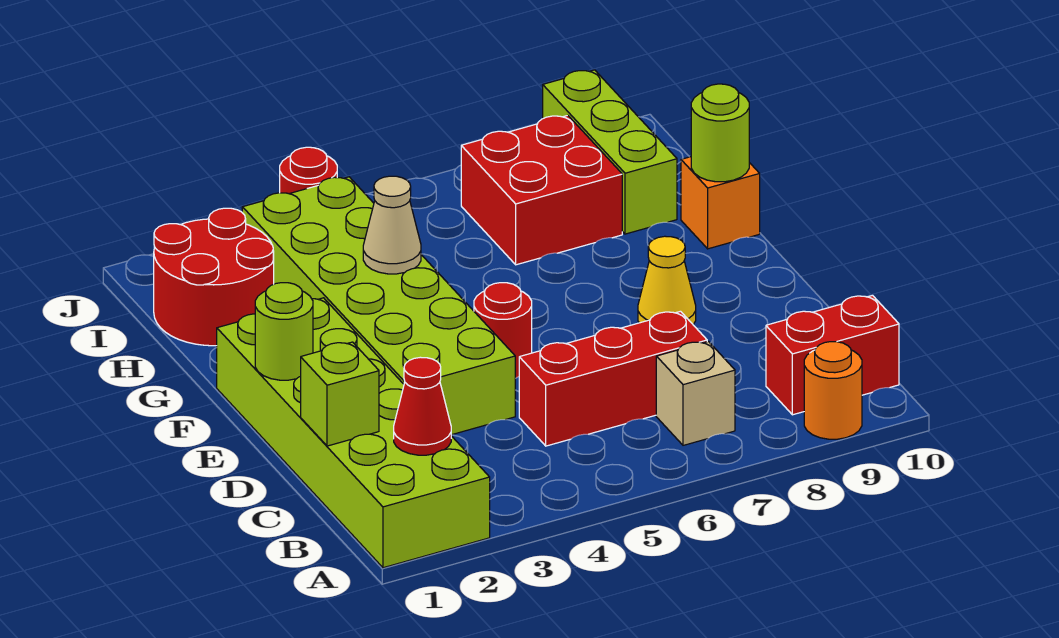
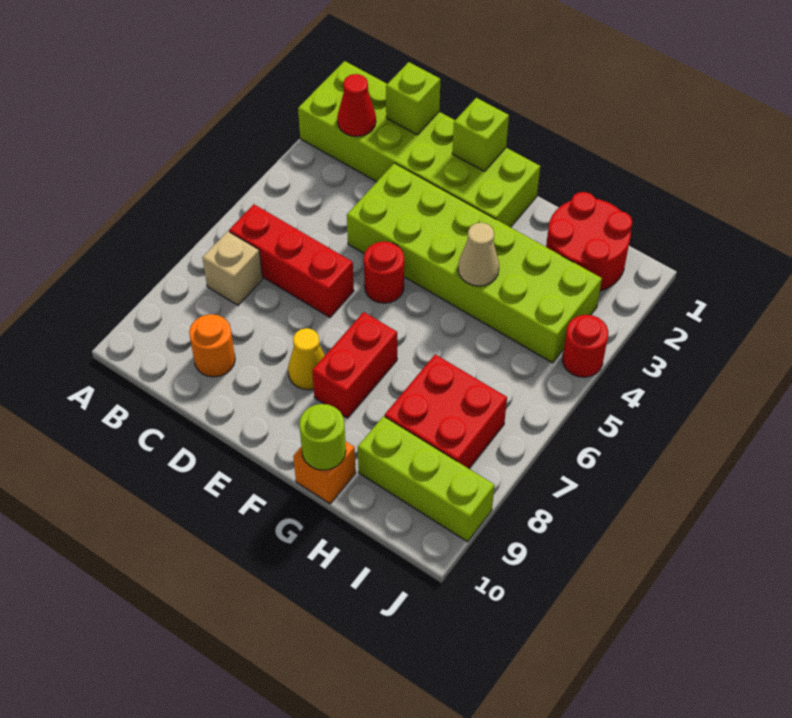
orange 1x1 round brick [804,342,862,439] -> orange 1x1 round brick moved to [189,314,235,377]
red 1x2 brick [766,295,899,415] -> red 1x2 brick moved to [312,312,397,418]
red 1x3 brick [519,311,707,446] -> red 1x3 brick turned to [229,204,354,317]
lime 1x1 round brick [255,283,313,380] -> lime 1x1 brick [452,98,509,171]

